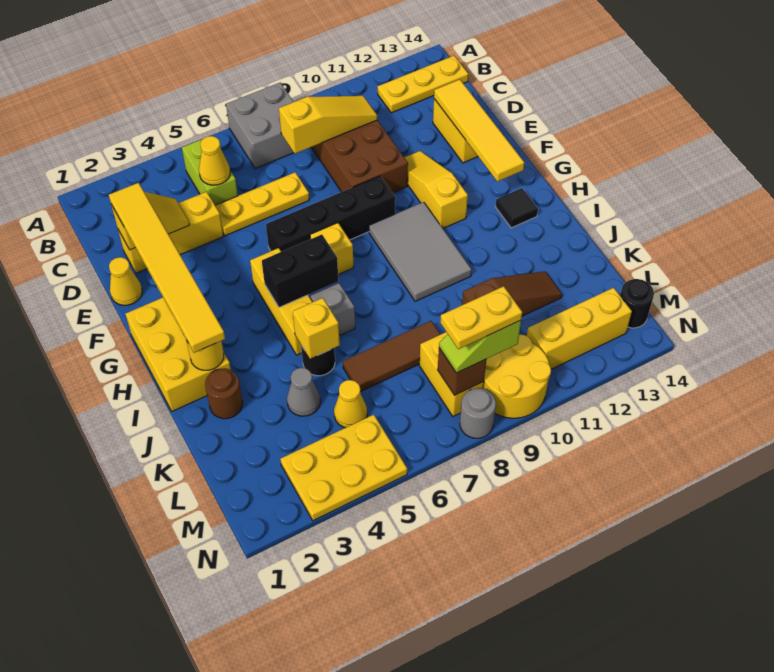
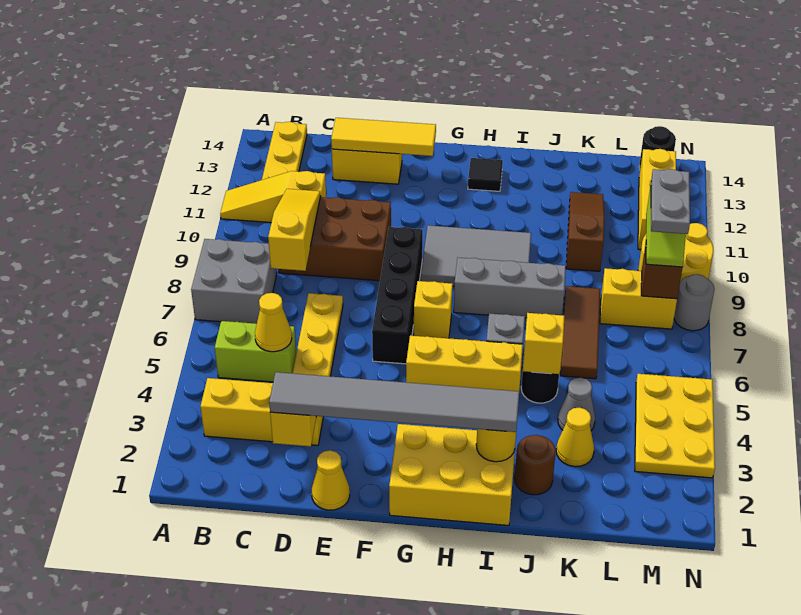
yellow 1x3 brick [118,192,223,273] -> yellow 1x3 brick turned to [200,378,323,445]
yellow 1x6 tile [109,183,225,353] -> grey 1x6 tile [269,372,519,432]
yellow 1x4 tile [434,79,524,181] -> yellow 1x3 tile [331,118,436,156]
yellow 1x3 slope [404,151,468,228] -> yellow 1x3 slope moved to [220,171,326,223]
black 1x2 brick [262,234,338,307] -> none
none -> grey 1x3 brick [454,258,566,318]
yellow 1x1 cone [334,380,367,428] -> yellow 1x1 cone moved to [556,407,594,467]
yellow 1x2 plate [440,286,522,349] -> grey 1x2 plate [651,169,690,234]

